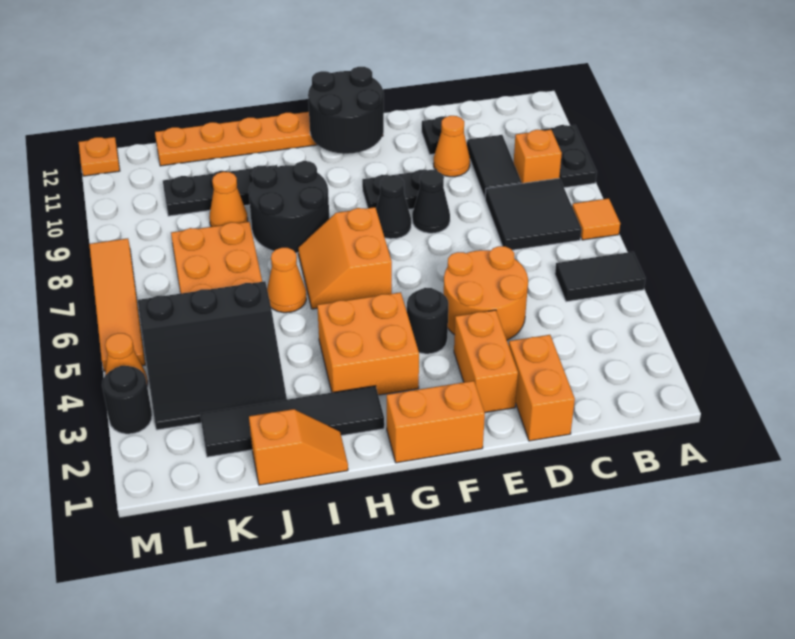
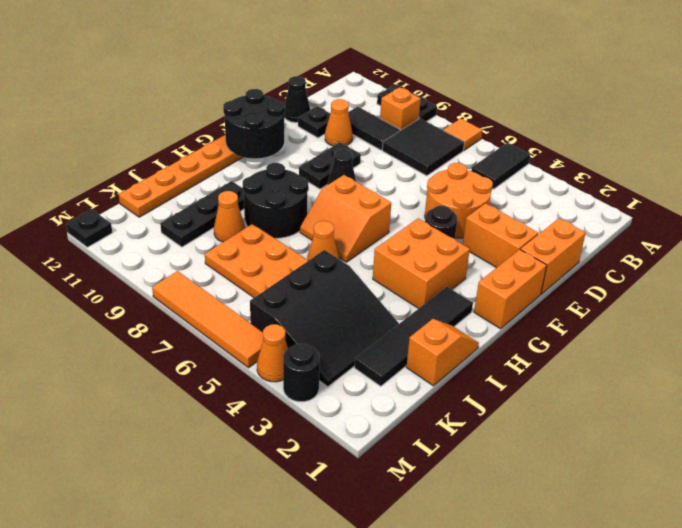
orange 1x2 brick [509,335,575,441] -> orange 1x2 brick turned to [521,218,586,294]
black 1x1 cone [412,171,450,233] -> black 1x1 cone moved to [284,76,310,123]
orange 1x1 plate [79,137,120,176] -> black 1x1 plate [66,209,112,247]

